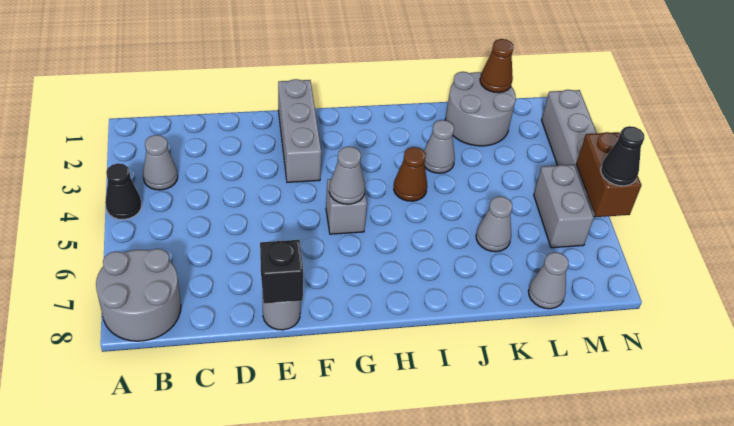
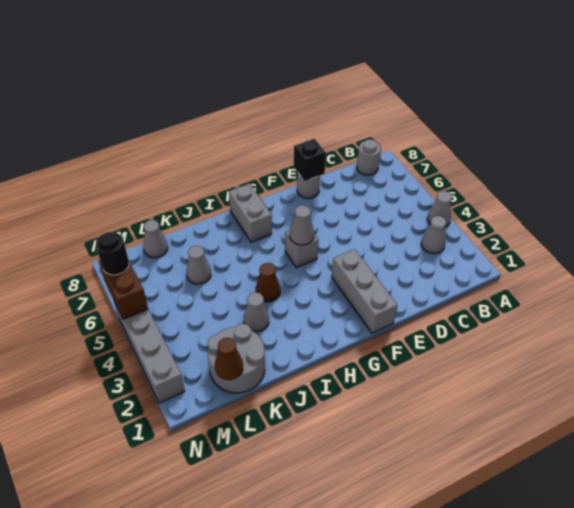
black 1x1 cone [105,163,142,219] -> grey 1x1 cone [427,191,452,227]
grey 2x2 round brick [96,249,181,341] -> grey 1x1 round brick [357,139,381,175]
grey 1x2 brick [534,165,594,248] -> grey 1x2 brick moved to [229,183,272,242]
black 1x1 cone [601,126,644,186] -> black 1x1 round brick [96,232,129,275]

